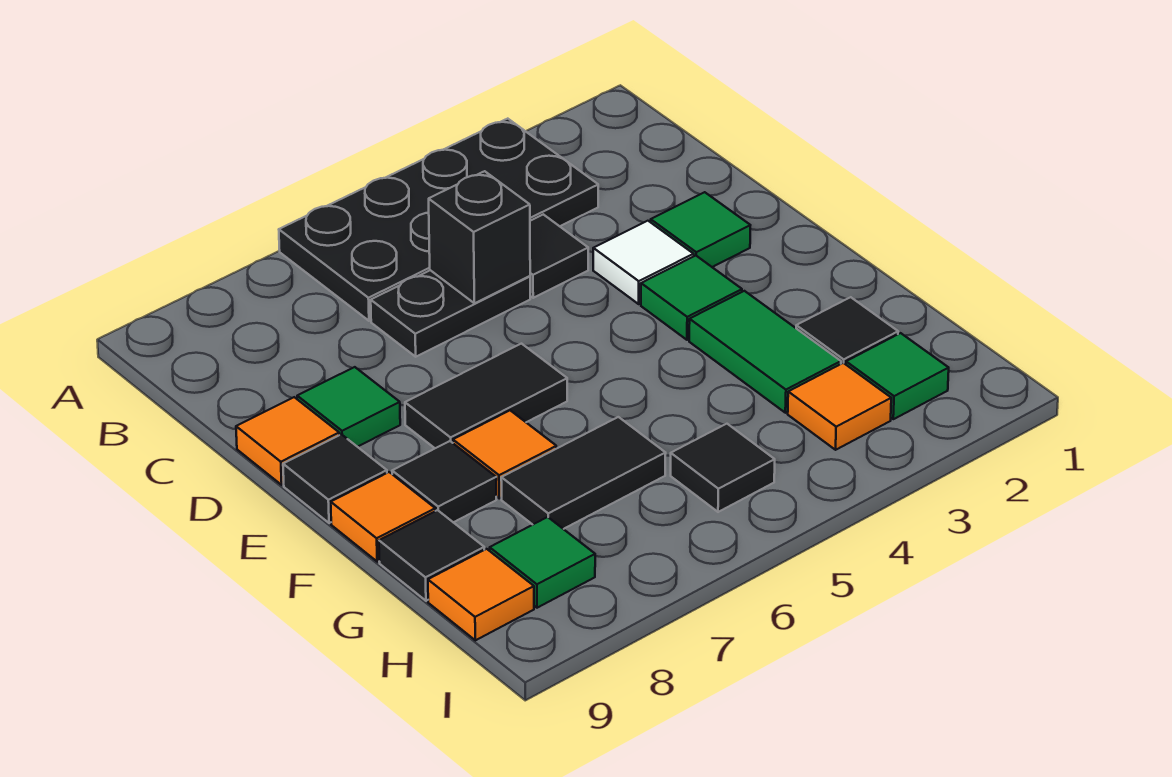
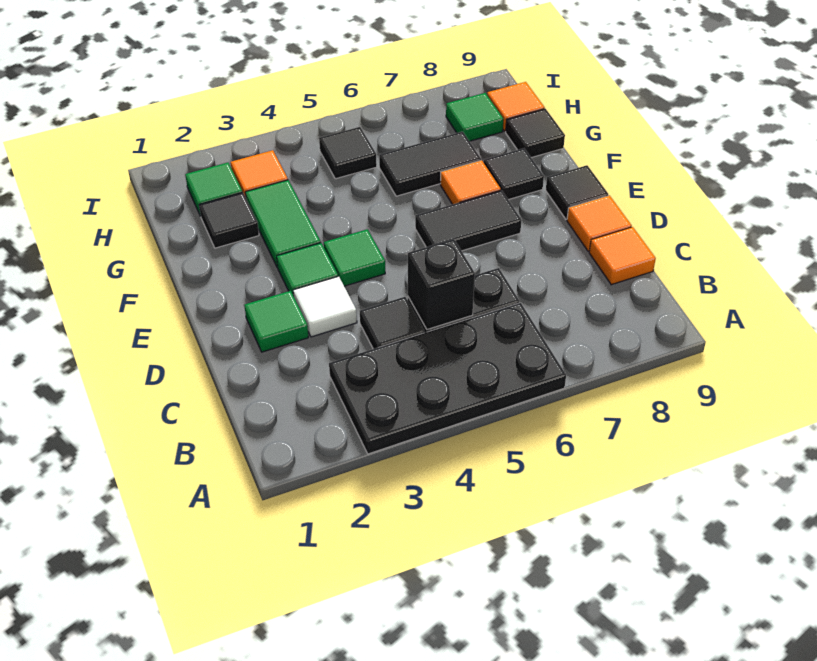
green 1x1 tile [297,367,400,447] -> green 1x1 tile moved to [324,229,385,286]
orange 1x1 tile [331,472,435,562] -> orange 1x1 tile moved to [589,227,656,285]

